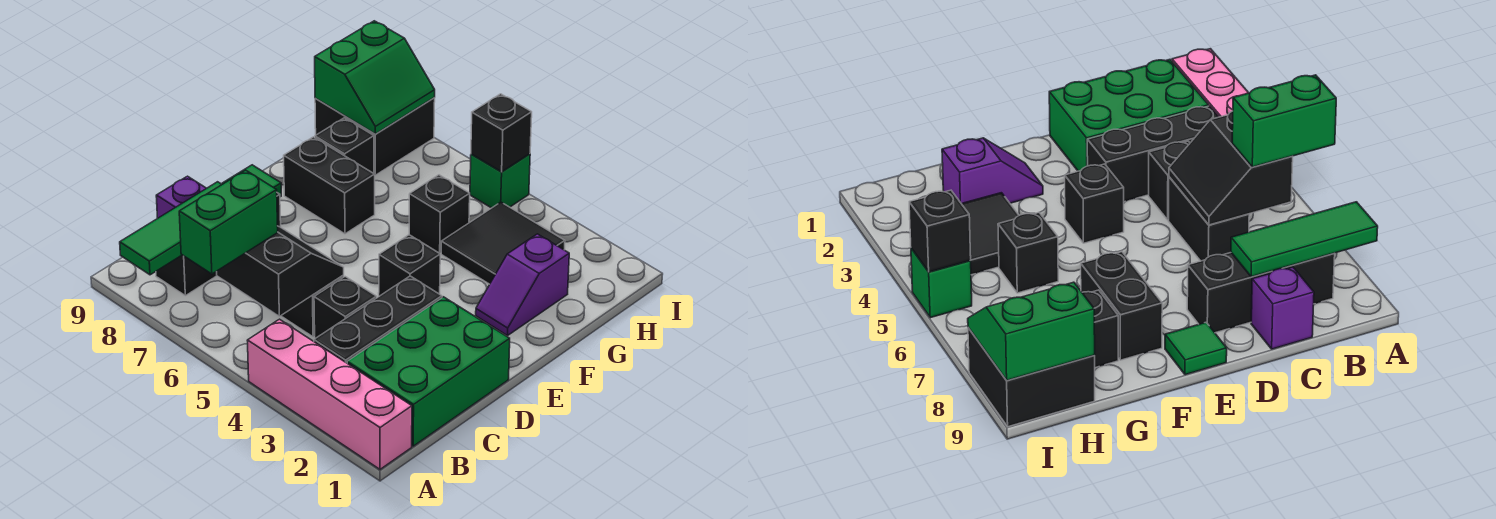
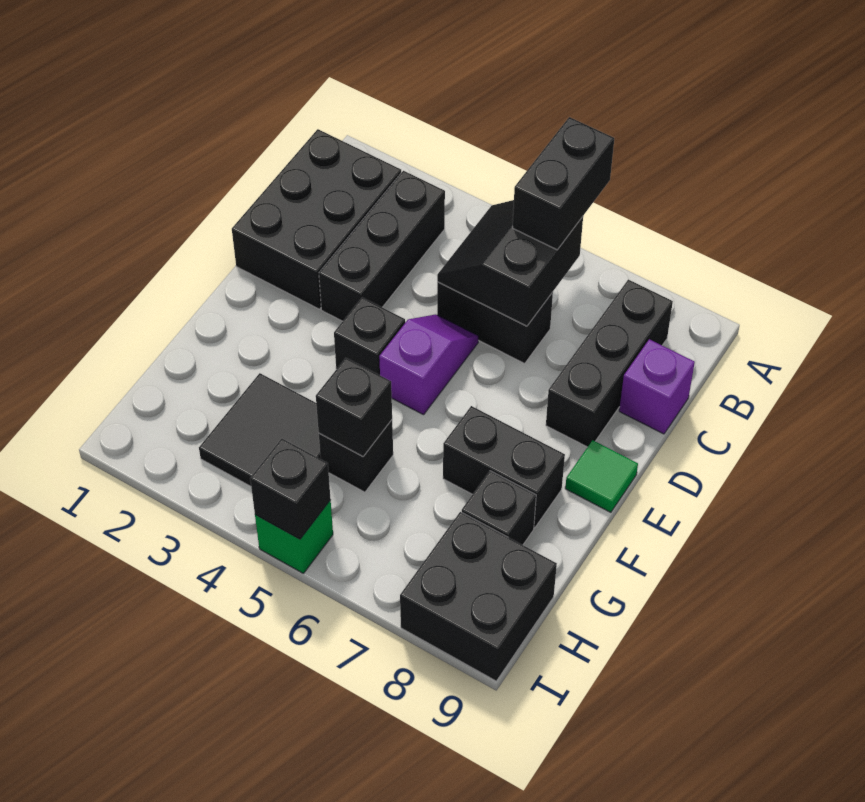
pink 1x4 brick [247,319,412,469] -> none
green 1x2 brick [179,170,278,274] -> black 1x2 brick [513,117,614,250]
green 1x3 tile [120,182,222,275] -> none
green 2x3 brick [347,297,510,446] -> black 2x3 brick [232,129,401,309]
black 2x2 slope [216,226,344,316] -> black 2x2 slope turned to [437,200,583,326]
black 1x1 brick [314,277,376,338] -> black 1x1 brick moved to [316,358,392,457]
purple 1x2 slope [476,234,569,336] -> purple 1x2 slope moved to [379,314,478,415]
green 2x2 slope [315,21,435,134] -> none

